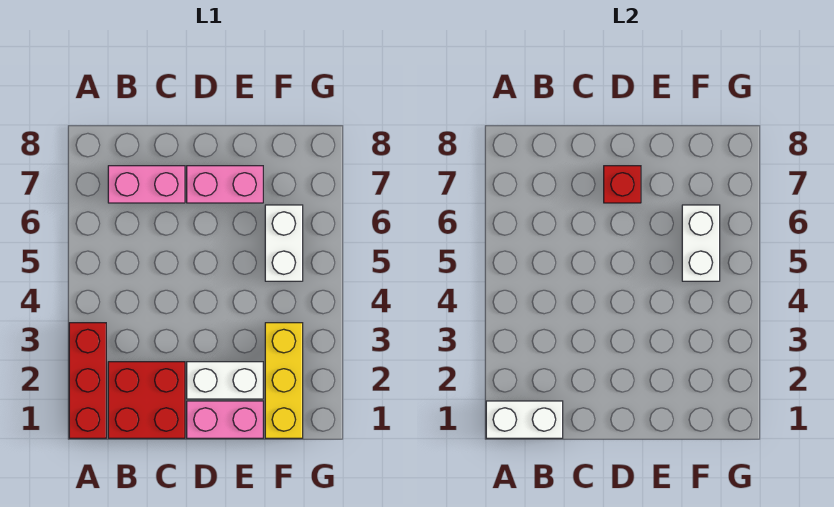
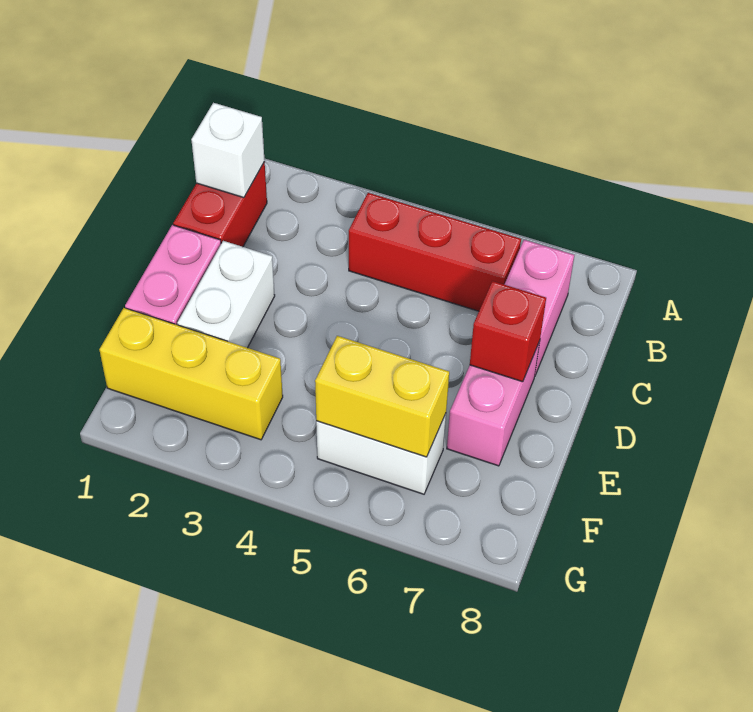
red 1x3 brick [69,323,106,438] -> red 1x3 brick moved to [349,193,521,311]
white 1x2 brick [486,401,563,438] -> white 1x1 brick [191,103,265,198]
red 2x2 brick [108,362,185,438] -> red 1x2 brick [173,162,267,247]
white 1x2 brick [682,205,720,281] -> yellow 1x2 brick [315,336,449,457]

